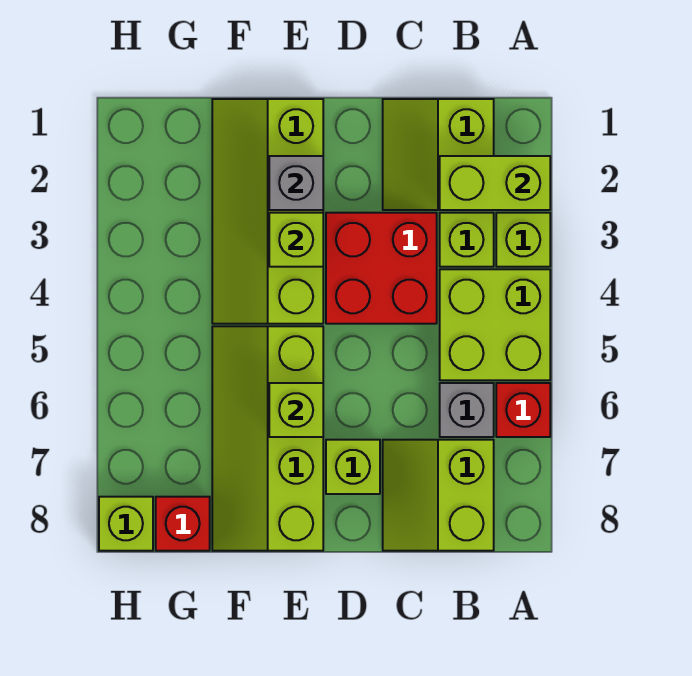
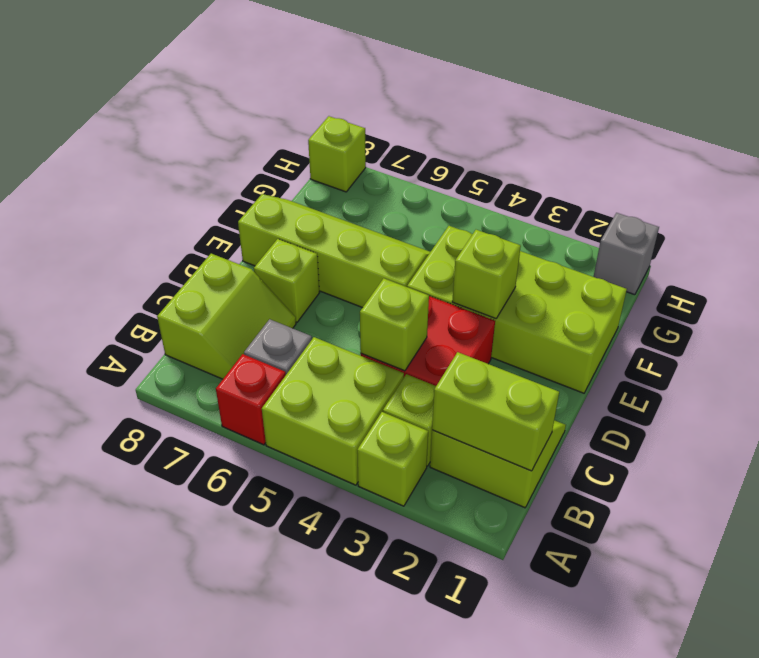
lime 1x2 brick [440,156,550,210] -> lime 1x2 brick turned to [432,352,559,471]
lime 2x2 slope [383,440,494,551] -> lime 2x2 slope turned to [157,254,296,379]
lime 2x4 slope [212,99,323,324] -> lime 2x4 brick [407,226,627,393]
grey 1x1 brick [269,156,323,210] -> grey 1x1 brick moved to [594,213,659,295]
lime 1x1 brick [269,383,323,437] -> lime 1x1 brick moved to [360,278,429,371]
red 1x1 brick [156,497,210,551] -> none

